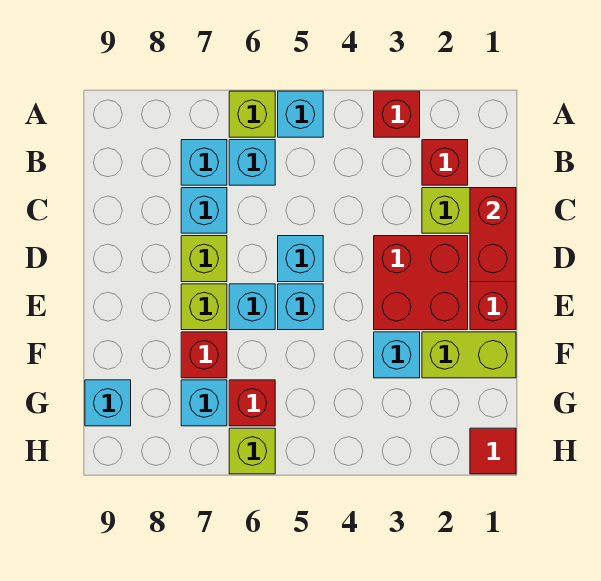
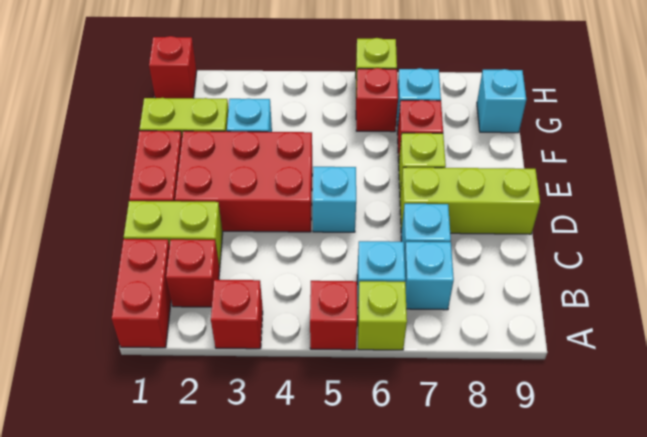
cyan 1x1 brick [278,91,323,137] -> red 1x1 brick [310,281,357,350]
red 1x2 brick [470,188,516,282] -> red 1x2 brick moved to [112,239,171,348]
red 2x2 brick [374,236,468,330] -> red 2x3 brick [175,131,312,232]
lime 1x1 brick [181,236,227,282] -> lime 1x3 brick [400,167,540,234]
cyan 1x1 brick [278,284,323,330] -> none
cyan 1x1 brick [229,284,275,330] -> none
red 1x1 tile [470,428,516,474] -> red 1x1 brick [149,36,197,98]

